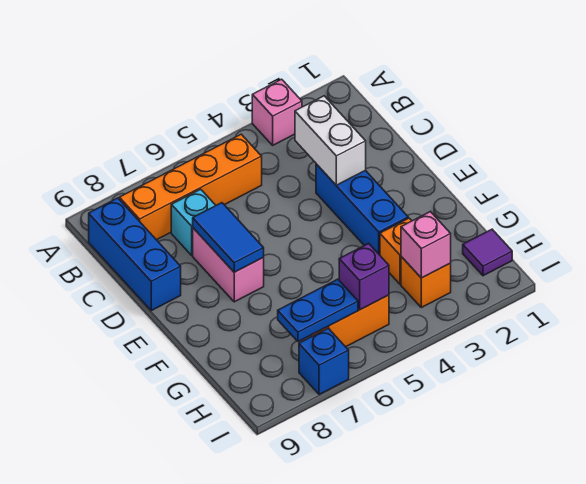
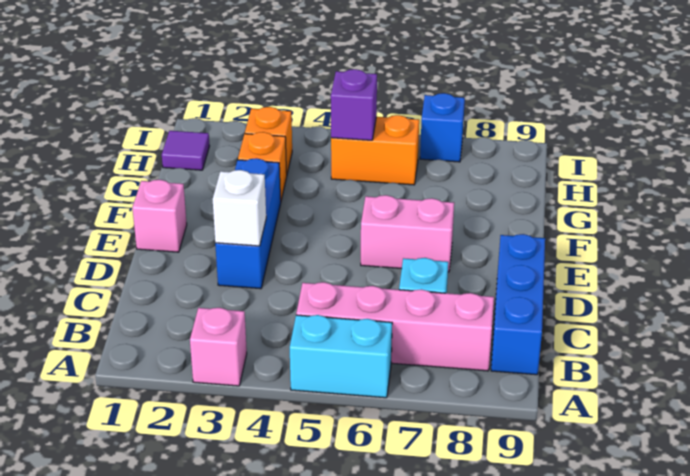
none -> cyan 1x2 brick [290,315,392,398]
orange 1x4 brick [119,134,262,240] -> pink 1x4 brick [296,282,494,371]
white 1x2 brick [295,96,366,185] -> white 1x1 brick [213,170,266,246]
pink 1x2 brick [193,228,264,302] -> pink 1x2 brick turned to [361,195,454,272]
blue 1x2 tile [193,203,264,272] -> none
pink 1x1 brick [401,212,451,278] -> pink 1x1 brick moved to [132,180,187,252]
blue 1x2 plate [278,279,358,342] -> none

